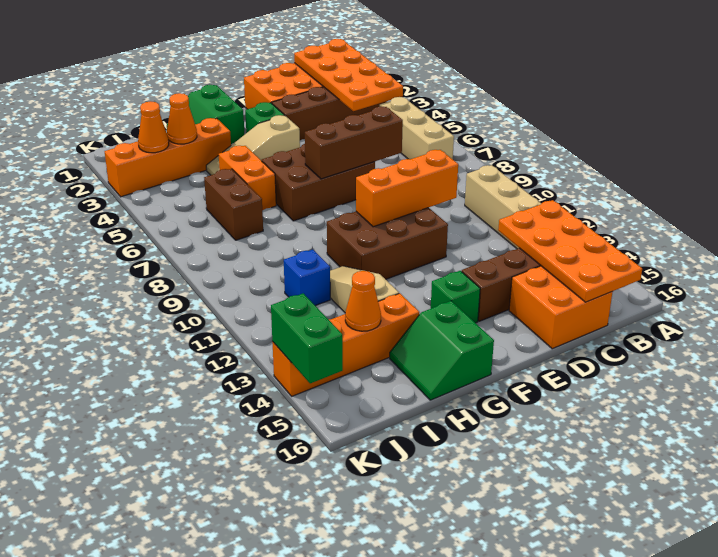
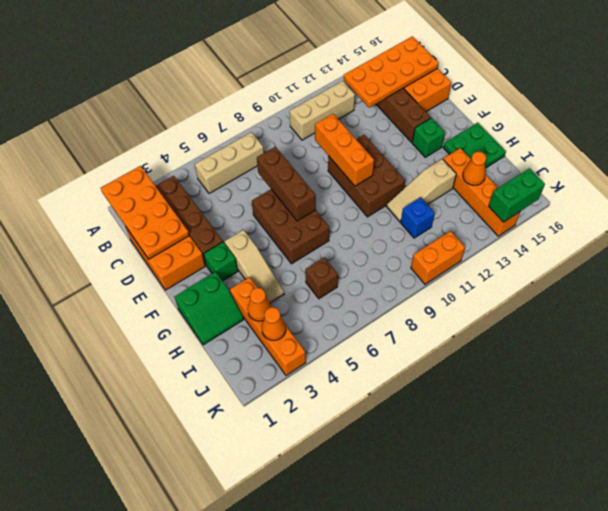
orange 2x4 plate [294,39,403,111] -> orange 2x4 plate turned to [101,166,189,259]
green 2x2 slope [390,301,494,400] -> green 2x2 plate [443,123,506,168]
orange 1x2 brick [219,146,276,211] -> orange 1x2 brick moved to [411,231,465,284]
brown 1x2 brick [204,169,263,240] -> brown 1x1 brick [305,257,338,299]

